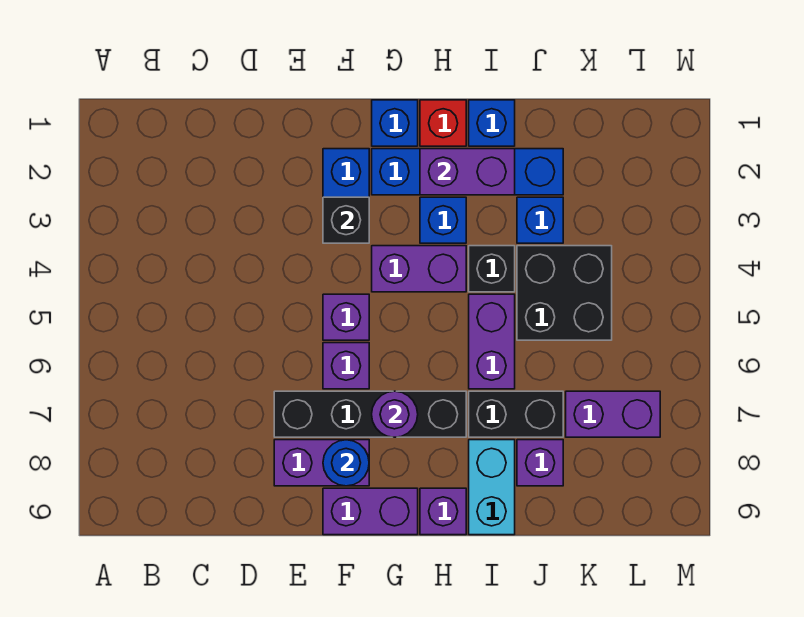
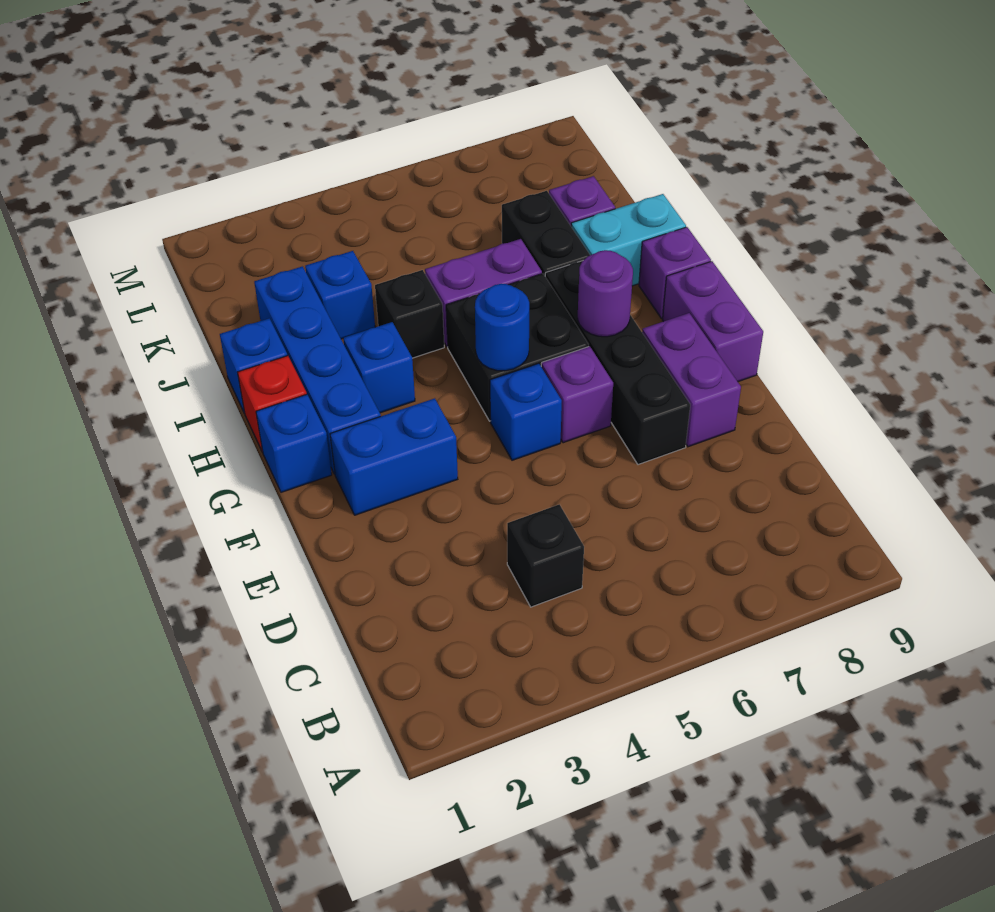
black 1x1 brick [323,197,369,243] -> black 1x1 brick moved to [507,504,584,607]
purple 1x1 brick [323,294,369,340] -> blue 1x1 brick [490,363,562,460]
blue 1x1 round brick [323,440,369,486] -> blue 1x1 round brick moved to [475,284,529,371]
purple 1x2 brick [372,246,466,292] -> none
purple 1x2 brick [420,149,515,195] -> none
black 2x2 brick [517,246,612,340] -> black 2x2 brick moved to [446,274,589,421]
purple 1x2 brick [566,391,660,437] -> none

